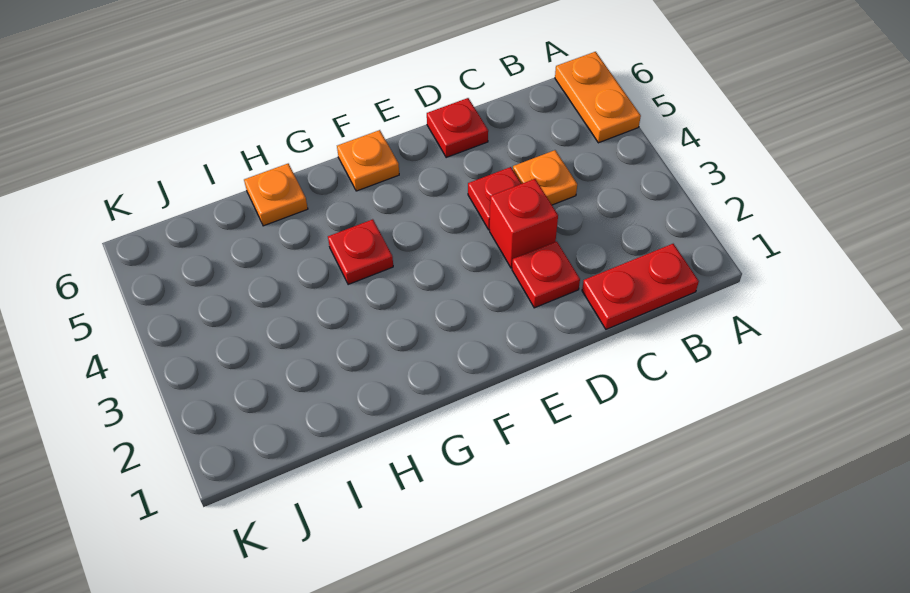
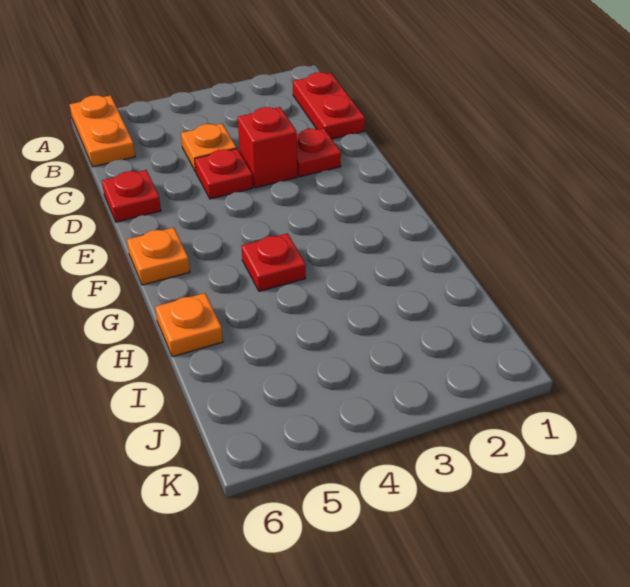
orange 1x2 plate [555,52,641,143] -> orange 1x2 plate turned to [70,95,135,167]

